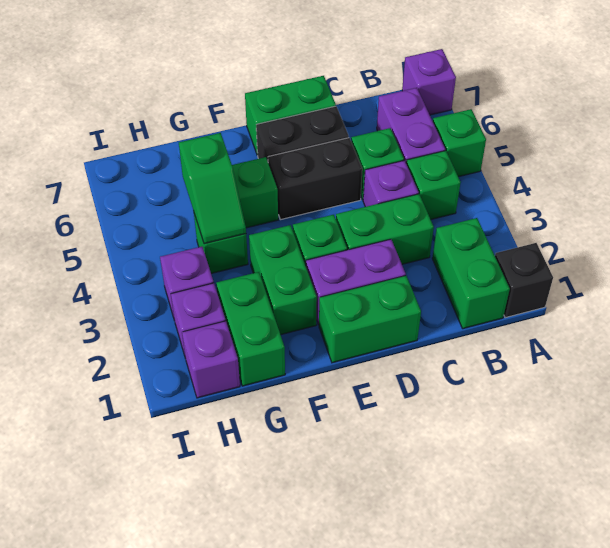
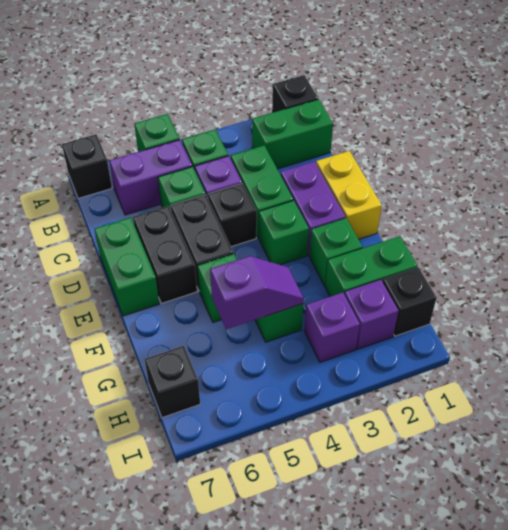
purple 1x1 brick [402,49,456,115] -> black 1x1 brick [62,134,112,198]
green 1x2 brick [319,276,421,363] -> yellow 1x2 brick [316,151,382,239]
none -> black 1x1 brick [208,183,257,247]
green 1x2 brick [249,225,317,335] -> green 1x1 brick [309,218,362,285]
green 1x2 slope [179,133,246,244] -> purple 1x2 slope [210,256,304,329]
purple 1x1 brick [182,321,240,398] -> black 1x1 brick [382,267,436,336]
none -> black 1x1 brick [145,346,200,418]

